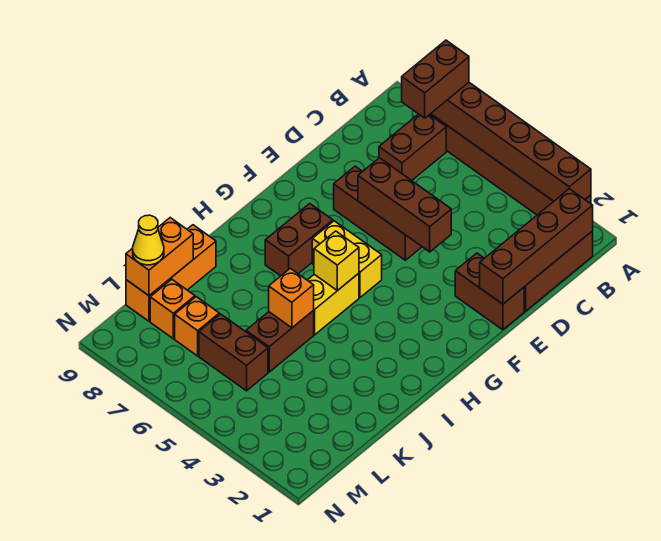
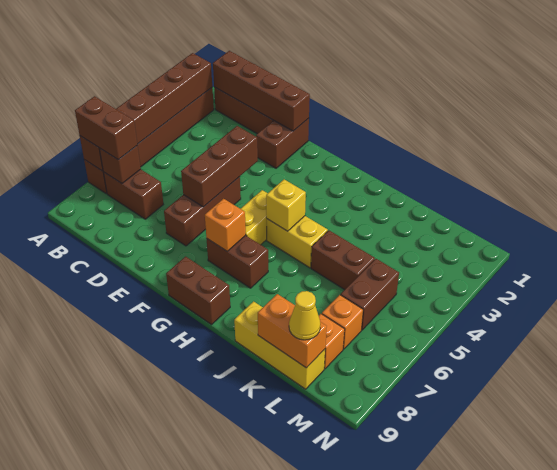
none -> brown 1x1 brick [99,146,141,183]
none -> brown 1x2 brick [166,257,230,324]
orange 1x1 brick [269,268,314,328] -> orange 1x1 brick moved to [205,199,246,251]
orange 1x3 brick [126,225,216,321] -> yellow 1x3 brick [234,301,325,389]

